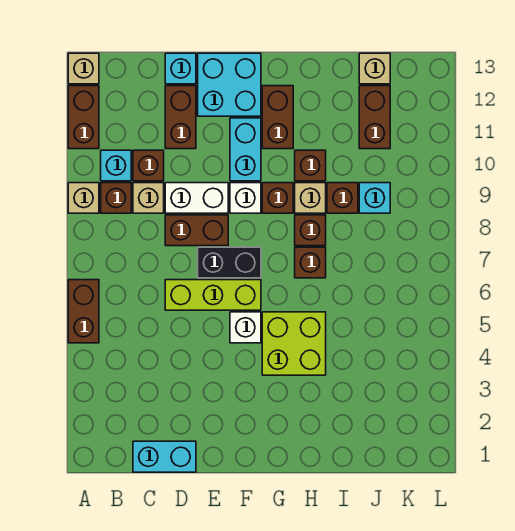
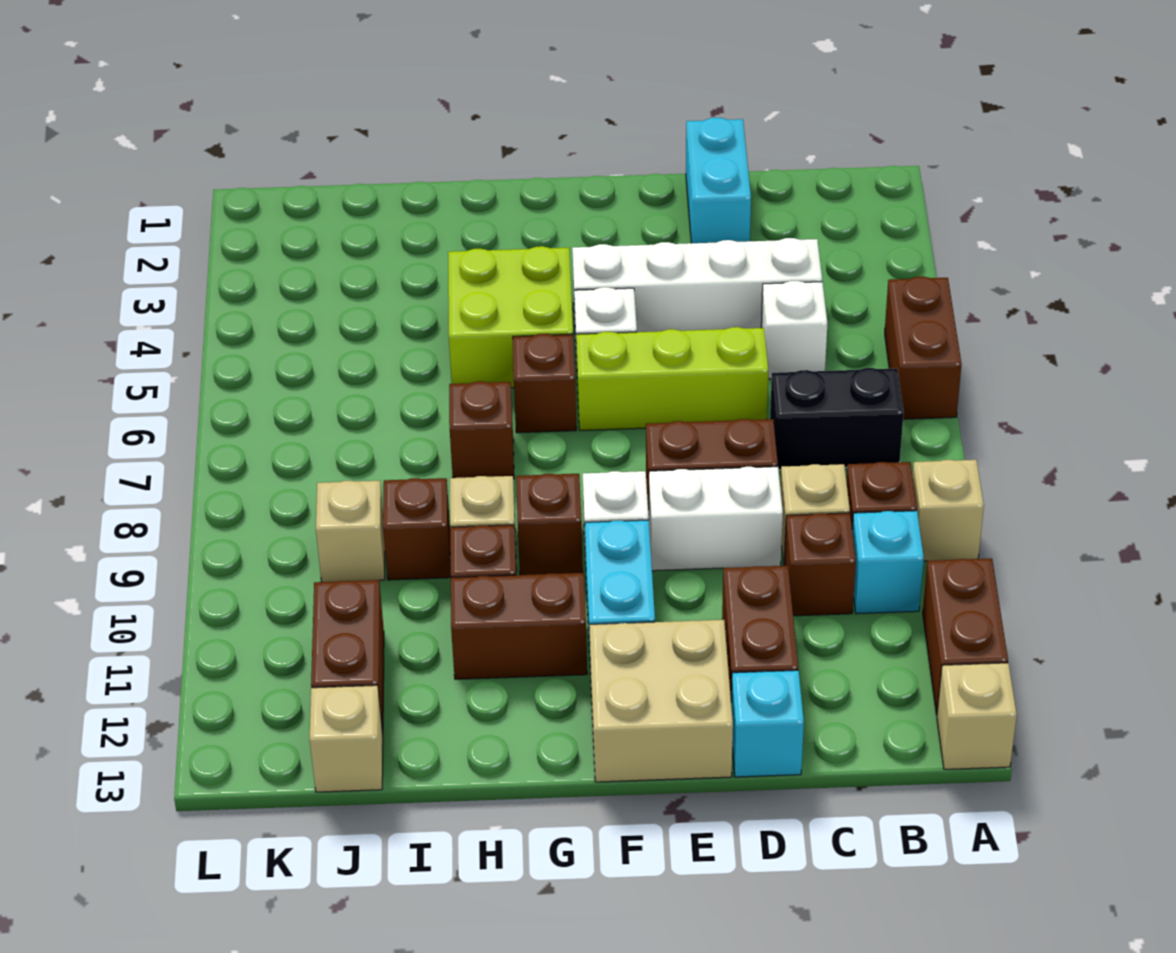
cyan 1x2 brick [133,441,196,472] -> cyan 1x2 brick turned to [686,118,751,243]
none -> white 1x4 brick [572,238,822,341]
none -> white 1x1 brick [761,281,827,379]
black 1x2 brick [198,247,261,278] -> black 1x2 brick moved to [770,368,904,470]
cyan 2x2 brick [198,53,261,116] -> tan 2x2 brick [589,620,733,782]
brown 1x2 brick [262,86,293,149] -> brown 1x2 brick turned to [451,573,587,679]
brown 1x1 brick [295,215,326,246] -> brown 1x1 brick moved to [513,334,576,433]
cyan 1x1 brick [359,183,390,213] -> tan 1x1 brick [316,481,385,582]

